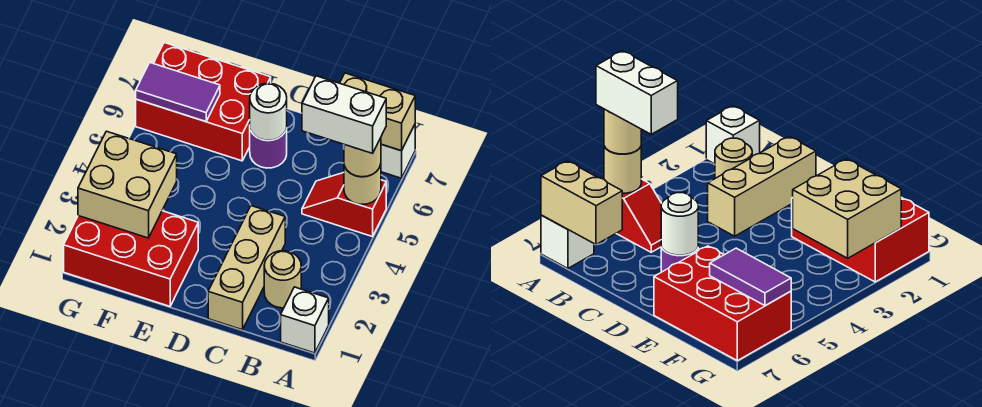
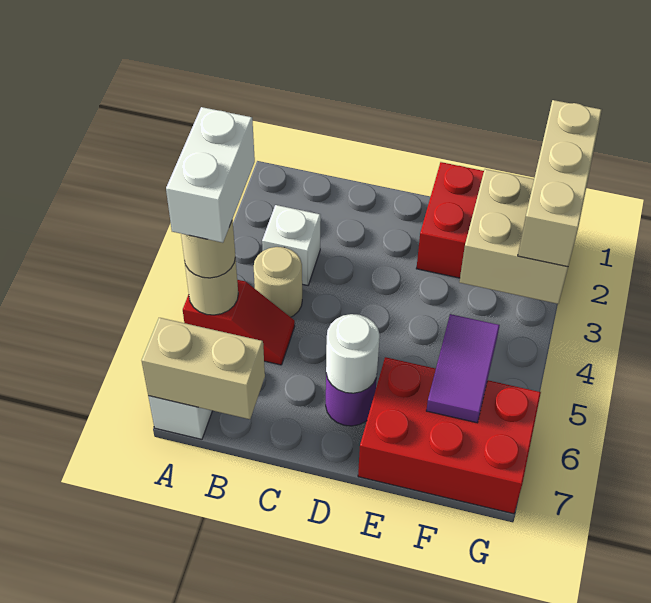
white 1x1 brick [281,287,329,353] -> white 1x1 brick moved to [262,205,321,286]
white 1x2 brick [302,76,386,153] -> white 1x2 brick turned to [166,107,255,243]
tan 1x1 round brick [264,251,301,308] -> tan 1x1 round brick moved to [254,247,302,317]
tan 1x3 brick [208,206,285,330] -> tan 1x3 brick moved to [518,100,602,267]
purple 1x2 tile [136,63,220,122] -> purple 1x2 tile turned to [426,314,500,423]

